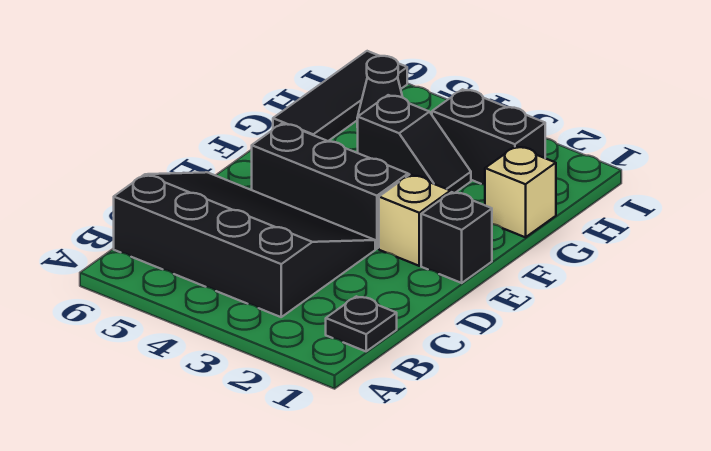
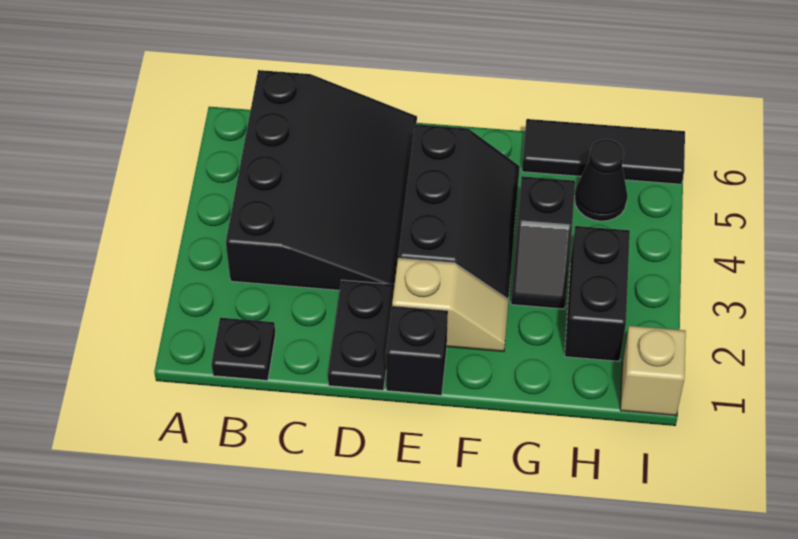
none -> black 1x2 plate [328,280,394,390]
tan 1x1 brick [485,146,556,237] -> tan 1x1 brick moved to [620,326,686,416]

